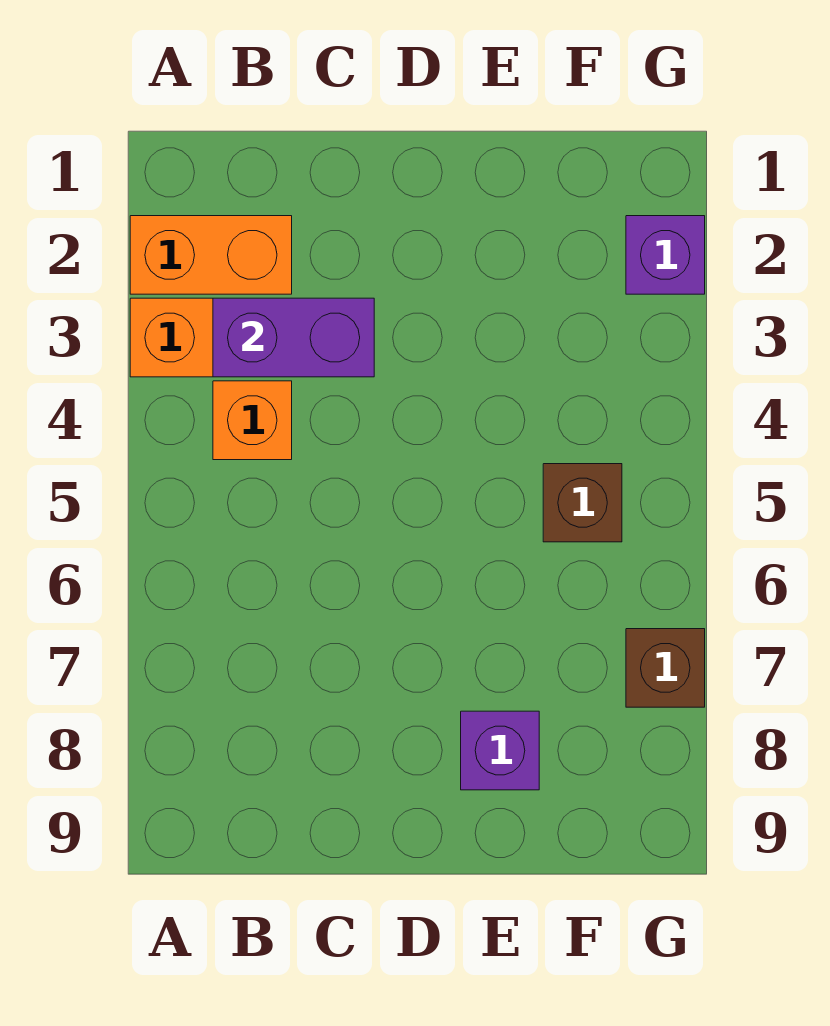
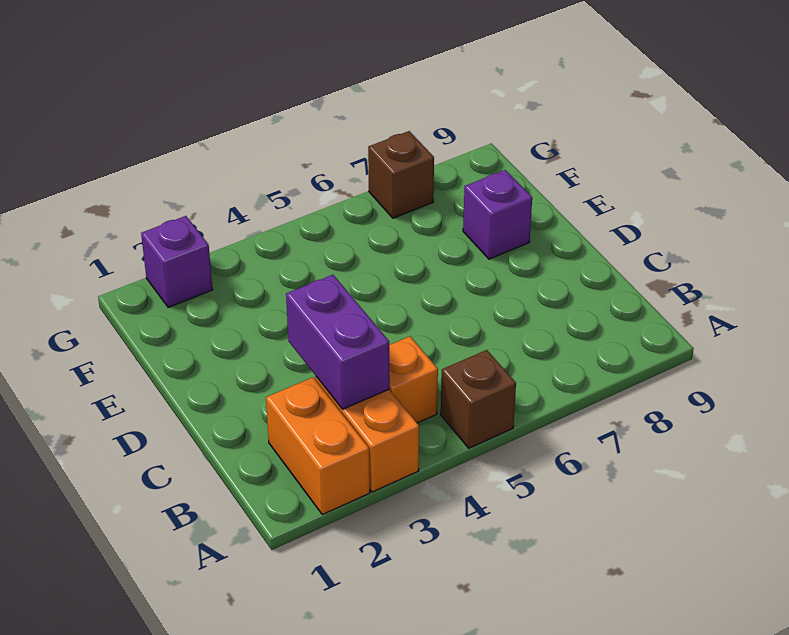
brown 1x1 brick [543,464,622,542] -> brown 1x1 brick moved to [441,350,516,448]

